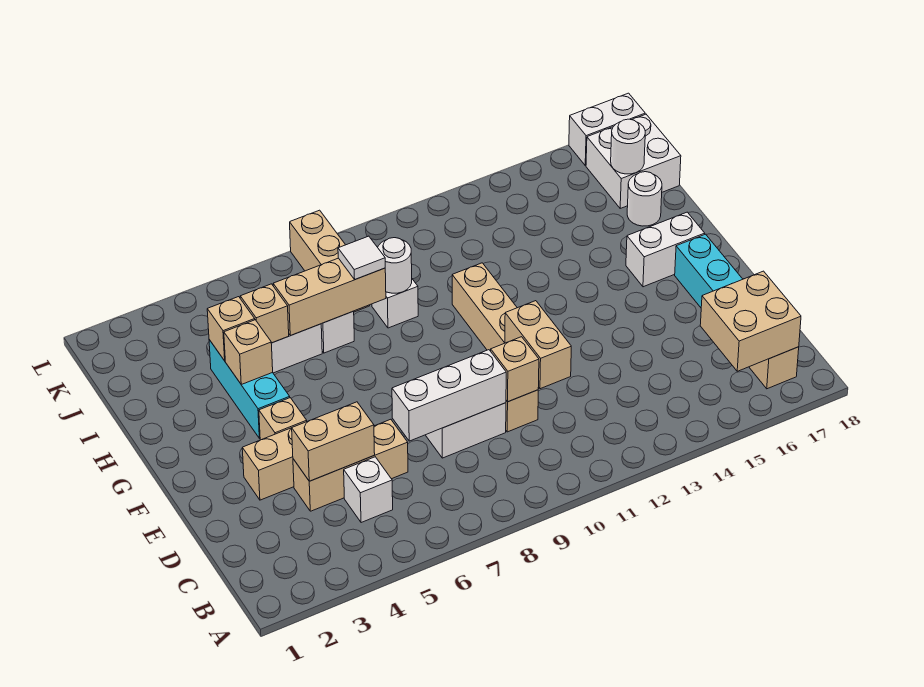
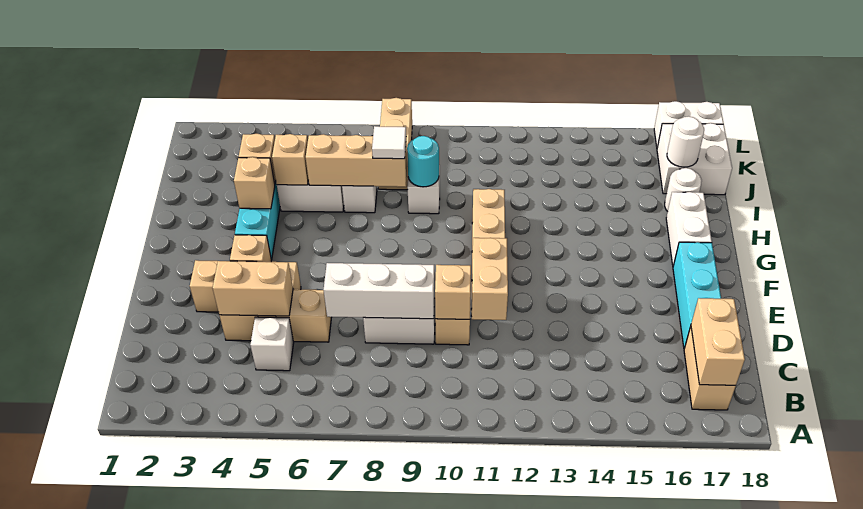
tan 2x2 brick [700,271,801,371] -> tan 1x2 brick [691,298,745,386]
white 1x2 brick [626,212,705,287] -> white 1x2 brick turned to [666,192,712,266]
white 1x1 round brick [378,238,412,293] -> cyan 1x1 round brick [407,136,439,187]

